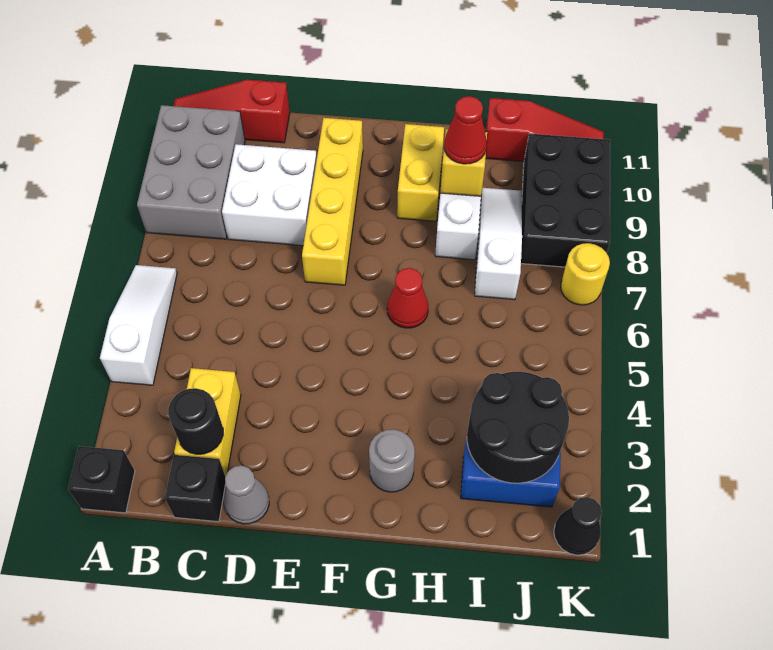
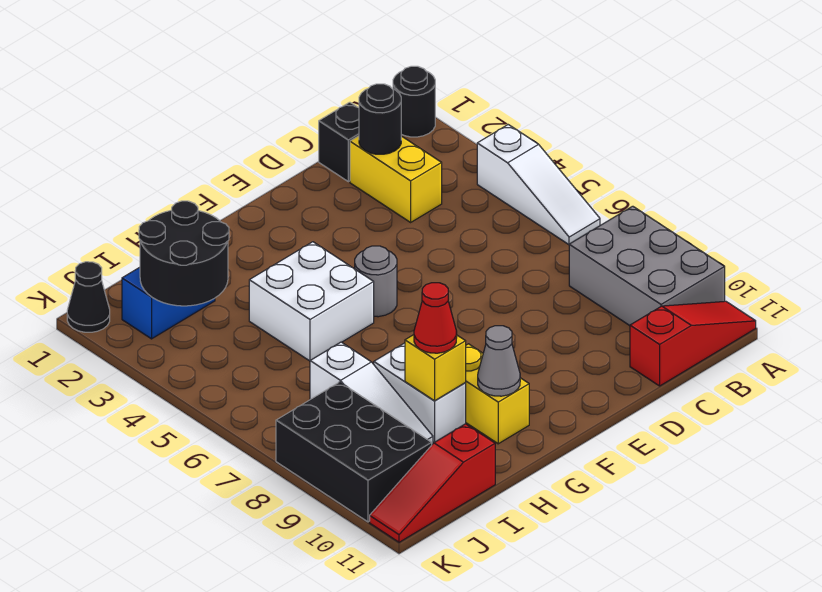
black 1x1 brick [68,446,135,513] -> black 1x1 round brick [393,66,435,137]
white 2x2 brick [222,144,317,246] -> white 2x2 brick moved to [249,242,374,361]
grey 1x1 cone [224,465,269,524] -> grey 1x1 cone moved to [478,326,520,396]
yellow 1x4 brick [302,118,363,285] -> none
grey 1x1 round brick [369,429,415,492] -> grey 1x1 round brick moved to [355,246,397,317]
red 1x1 cone [387,268,428,328] -> none
yellow 1x1 round brick [561,243,610,305] -> none

